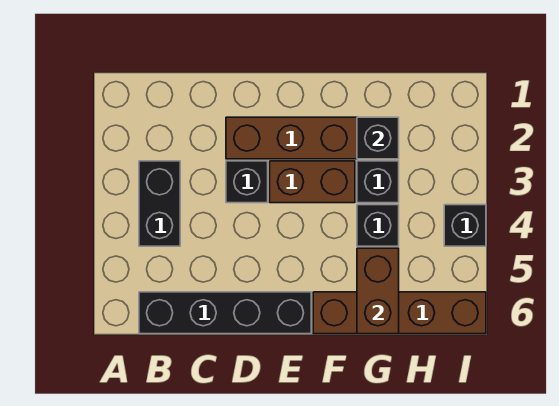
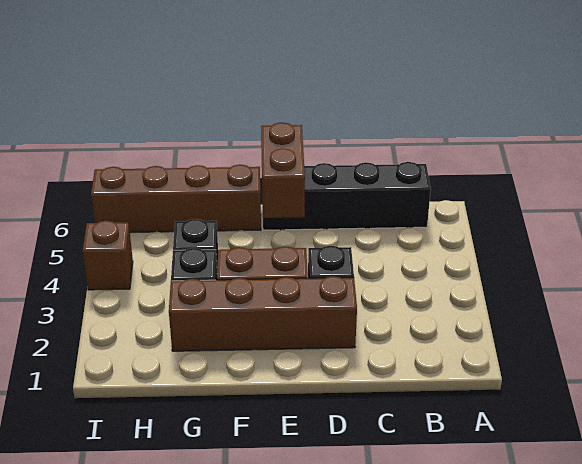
black 1x2 brick [139,161,180,246] -> none
black 1x1 brick [357,117,399,159] -> none
brown 1x2 brick [357,248,399,334] -> brown 1x2 brick moved to [261,122,305,218]
black 1x1 brick [444,205,486,246] -> brown 1x1 brick [82,220,133,290]

